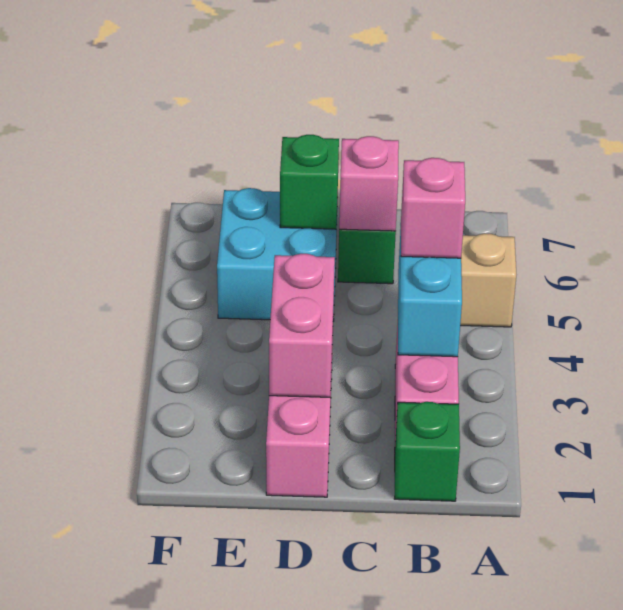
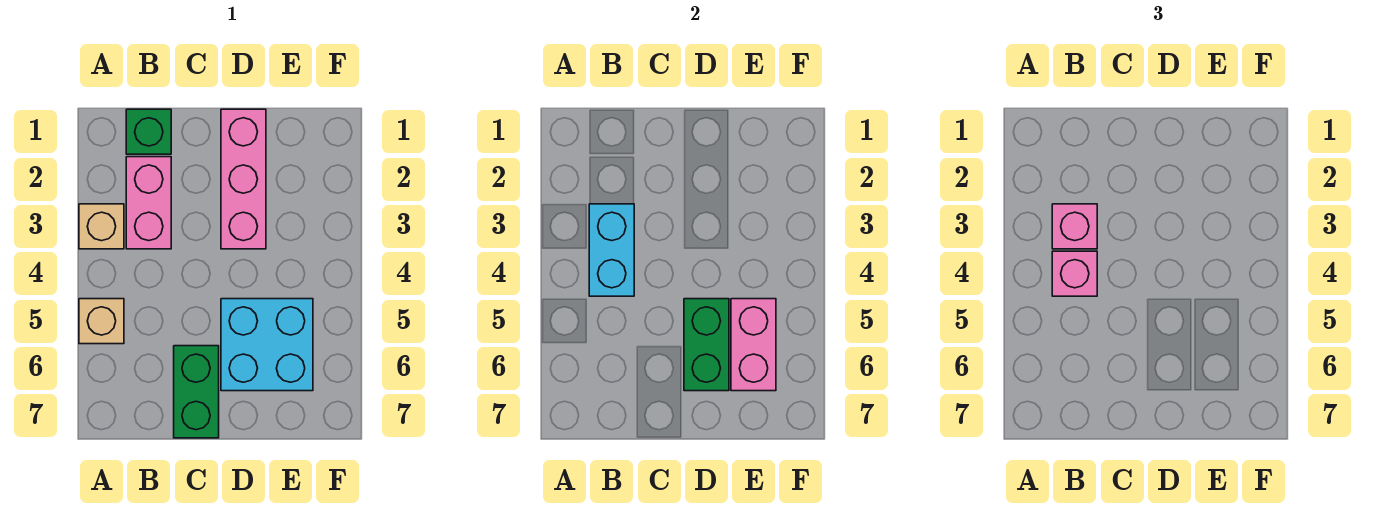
none -> tan 1x1 brick [79,204,124,249]
pink 1x1 brick [339,136,399,231] -> pink 1x1 brick moved to [1052,204,1097,249]
pink 1x2 brick [269,254,335,397] -> pink 1x2 brick moved to [731,299,776,391]
green 1x1 brick [280,135,339,229] -> green 1x2 brick [684,299,729,391]

